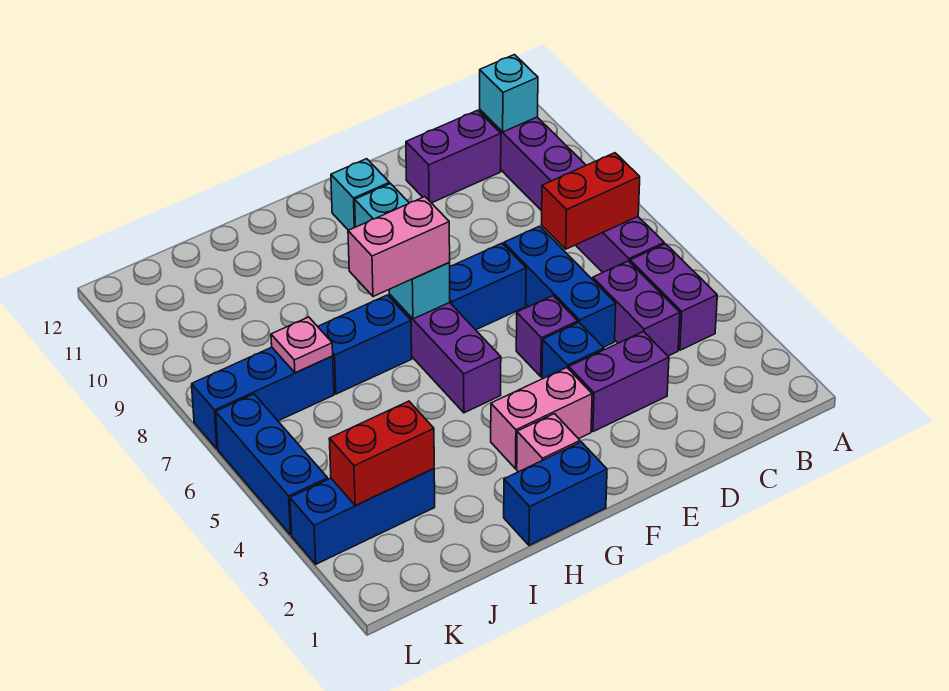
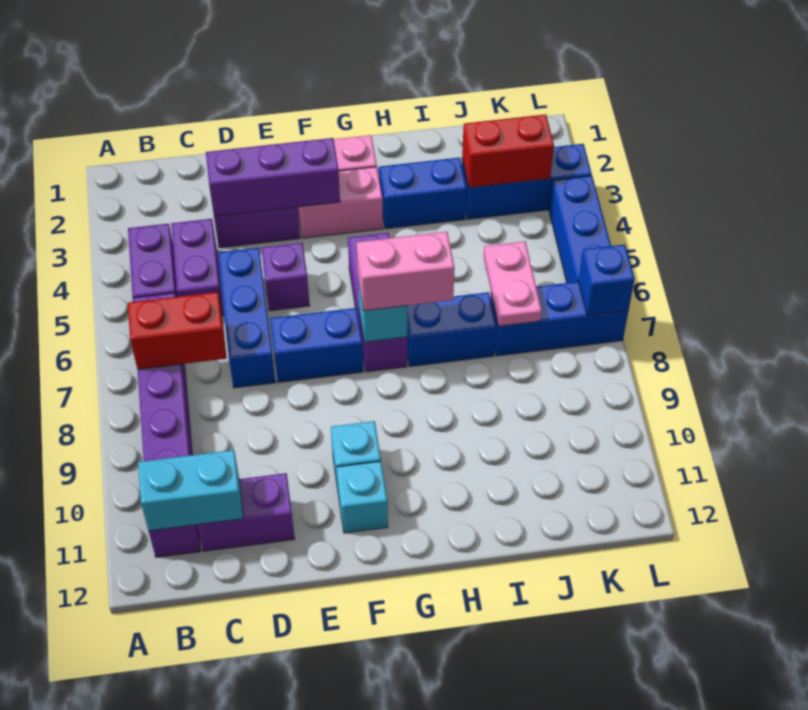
cyan 1x1 brick [480,55,538,132] -> cyan 1x2 brick [138,450,243,531]
none -> purple 1x3 brick [206,138,340,216]
blue 1x1 brick [542,322,604,379] -> blue 1x1 brick moved to [578,245,635,315]
blue 1x2 brick [504,442,607,545] -> blue 1x2 brick moved to [379,158,467,229]
pink 1x1 plate [271,317,333,373] -> pink 1x2 plate [484,241,542,326]

